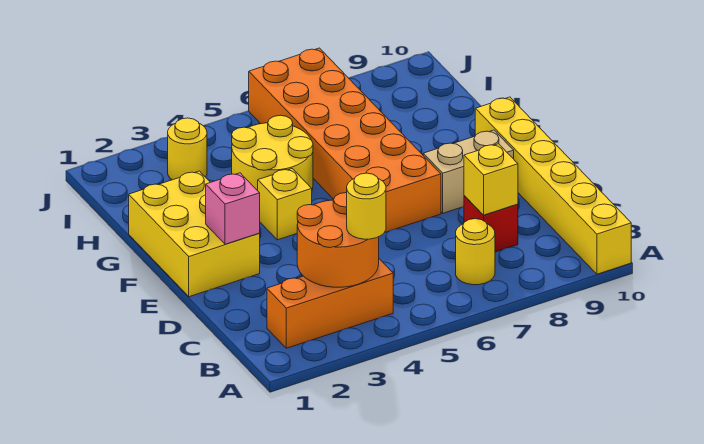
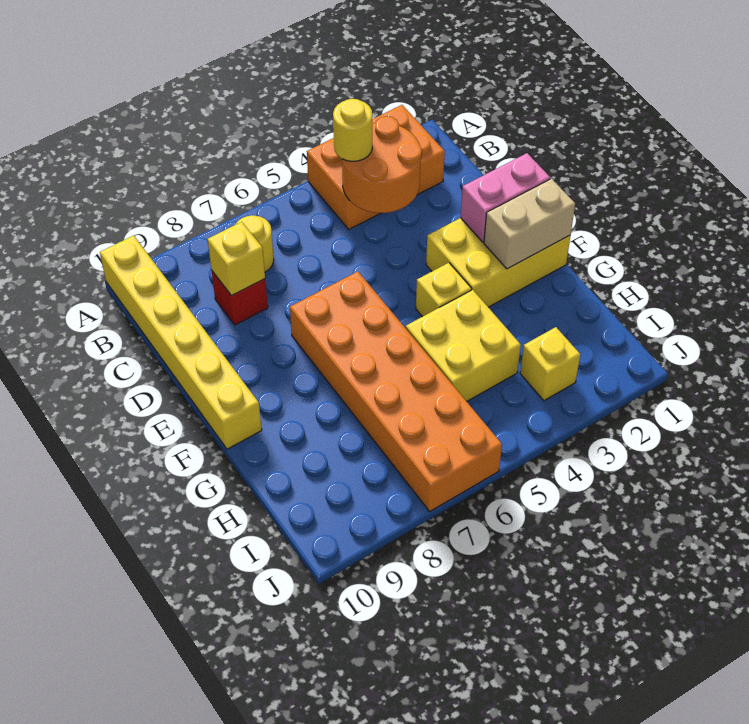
orange 1x3 brick [267,259,393,348] -> orange 2x3 brick [307,105,445,229]
yellow 2x3 brick [129,171,260,297] -> yellow 2x3 brick turned to [426,218,571,307]
pink 1x1 brick [206,173,260,244] -> pink 1x2 brick [461,153,550,242]
tan 1x2 brick [423,130,514,213] -> tan 1x2 brick moved to [484,179,575,269]
yellow 2x2 round brick [232,115,313,191] -> yellow 2x2 brick [406,290,521,401]
yellow 1x1 round brick [167,118,207,180] -> yellow 1x1 brick [520,327,580,401]

